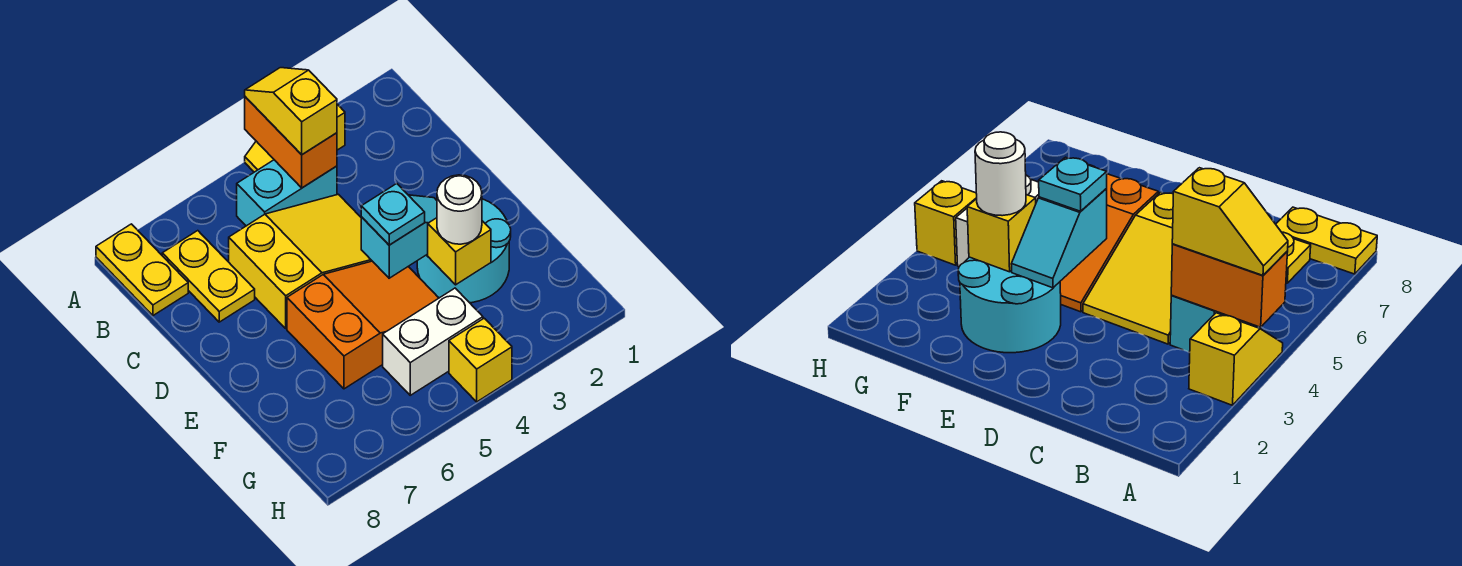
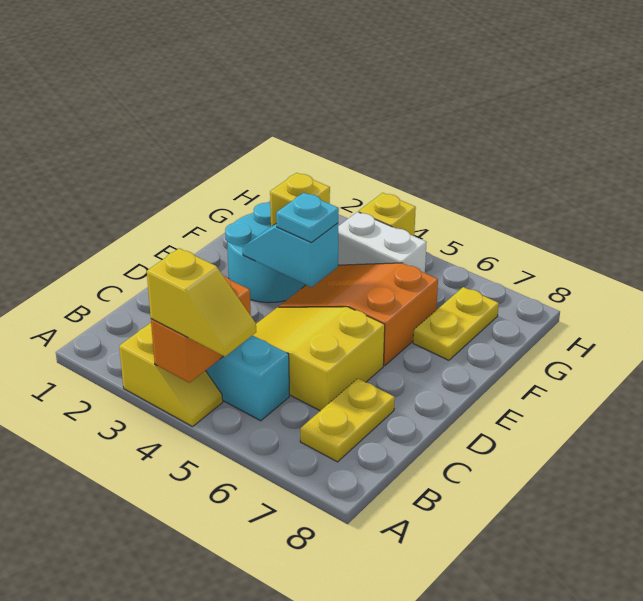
yellow 1x2 slope [245,68,337,155] -> yellow 1x2 slope turned to [147,248,256,357]
yellow 1x2 plate [96,224,188,316] -> yellow 1x2 plate moved to [413,287,499,360]
white 1x1 round brick [437,175,482,244] -> none

